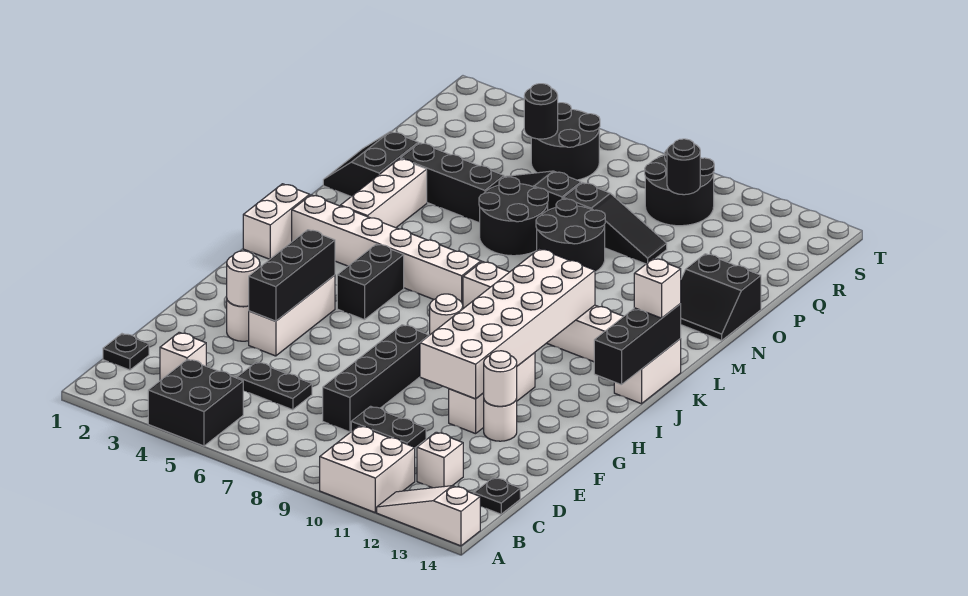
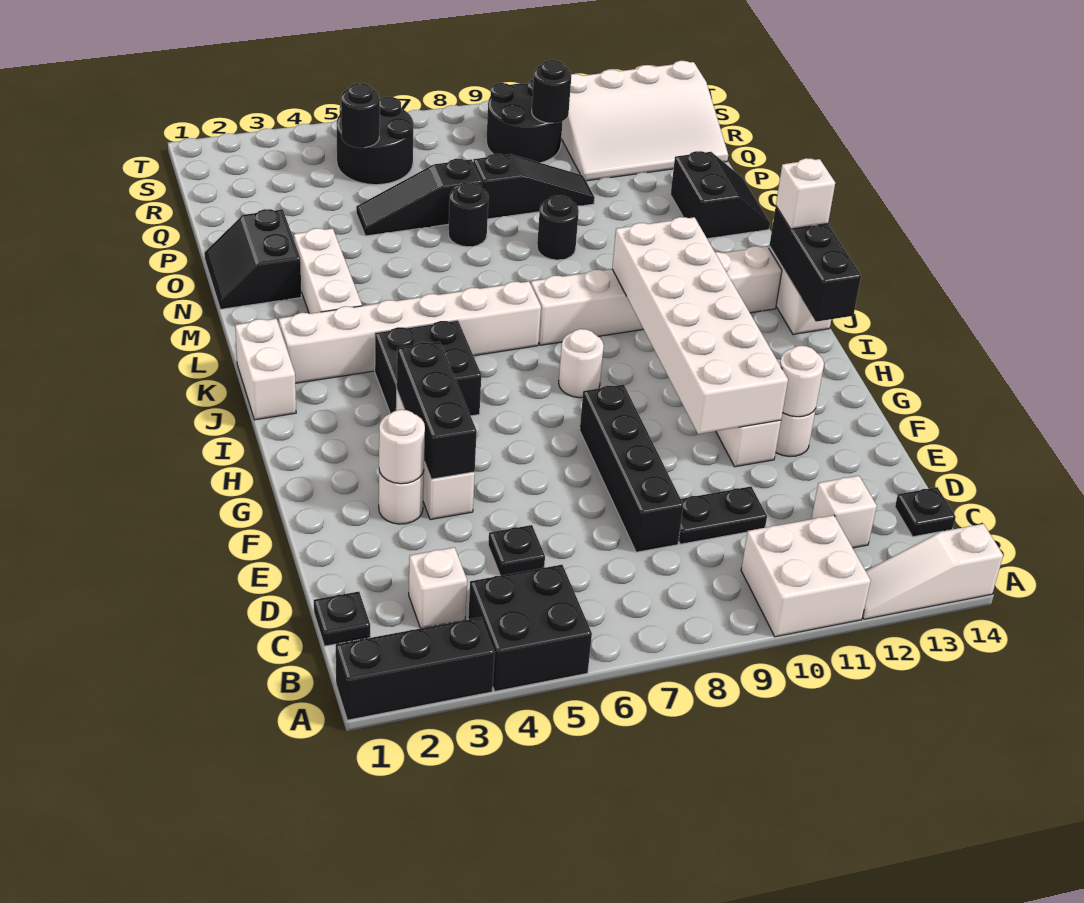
black 1x2 plate [237,362,312,410] -> black 1x1 plate [488,525,545,576]
black 1x2 brick [337,244,404,320] -> black 2x2 brick [375,320,481,416]
black 2x2 round brick [479,177,548,256] -> black 1x1 round brick [448,182,489,247]
black 2x2 round brick [536,199,605,272] -> black 1x1 round brick [537,195,579,260]
black 2x2 slope [680,254,761,340] -> black 2x2 slope turned to [671,151,770,239]
black 1x3 brick [401,143,504,223] -> black 1x3 brick moved to [336,617,495,720]
none -> white 3x4 slope [561,61,728,181]

